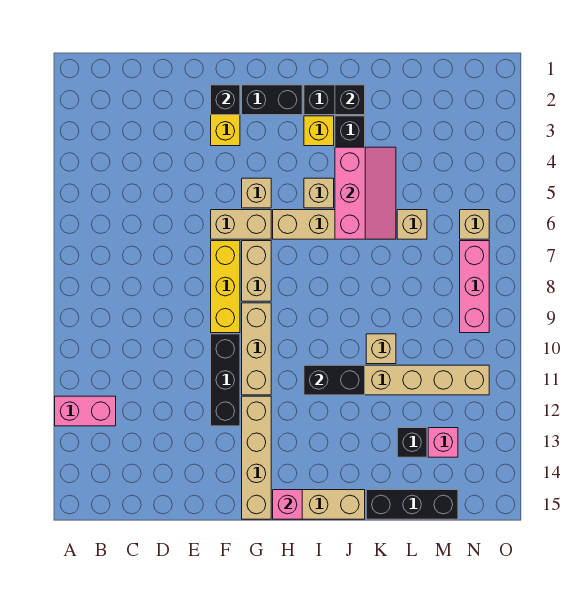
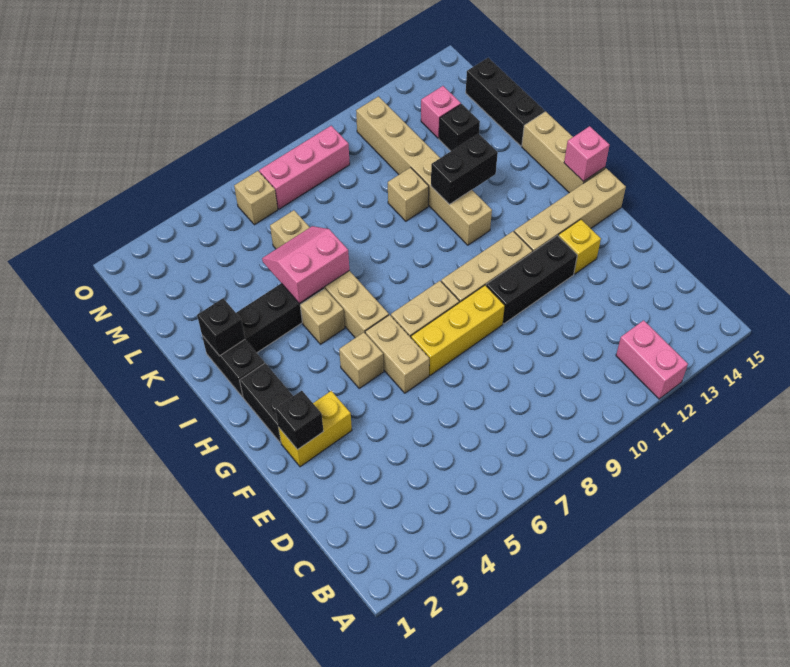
yellow 1x1 brick [304,116,334,146] -> yellow 1x1 brick moved to [558,219,601,274]
black 1x2 brick [304,365,365,395] -> black 1x2 brick turned to [431,134,498,204]
pink 2x3 slope [335,147,396,239] -> pink 2x2 slope [262,226,349,303]

